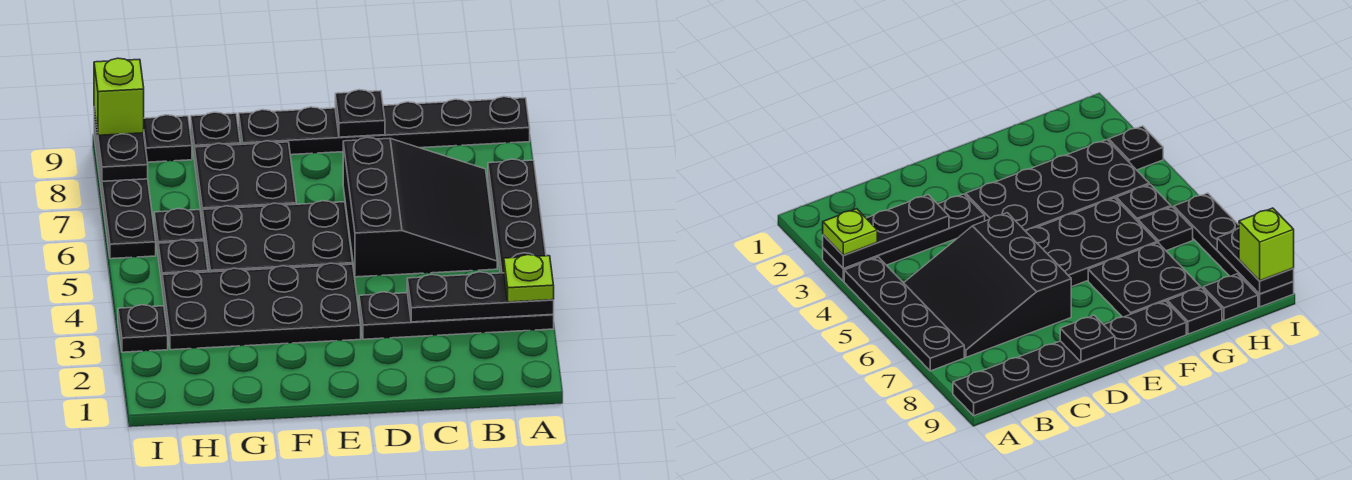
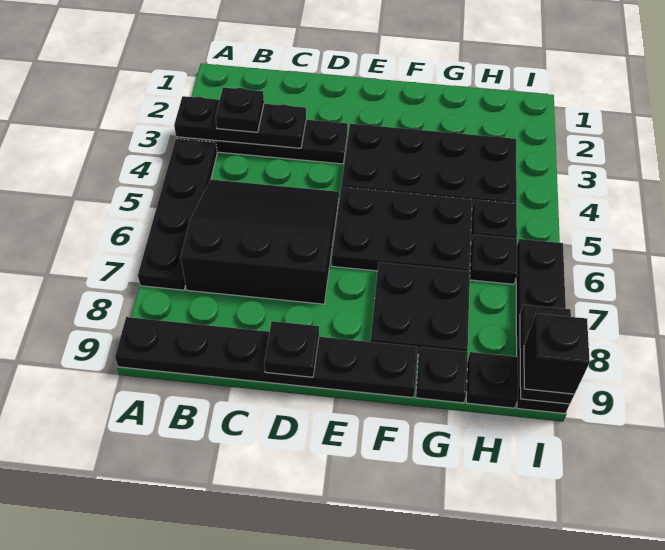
lime 1x1 plate [504,255,554,302] -> none
black 3x3 slope [343,137,497,277] -> black 3x3 slope turned to [181,180,339,304]
black 1x1 plate [118,305,168,352] -> black 1x1 plate moved to [216,88,264,132]
lime 1x1 brick [94,58,144,135] -> black 1x1 brick [524,313,590,394]

